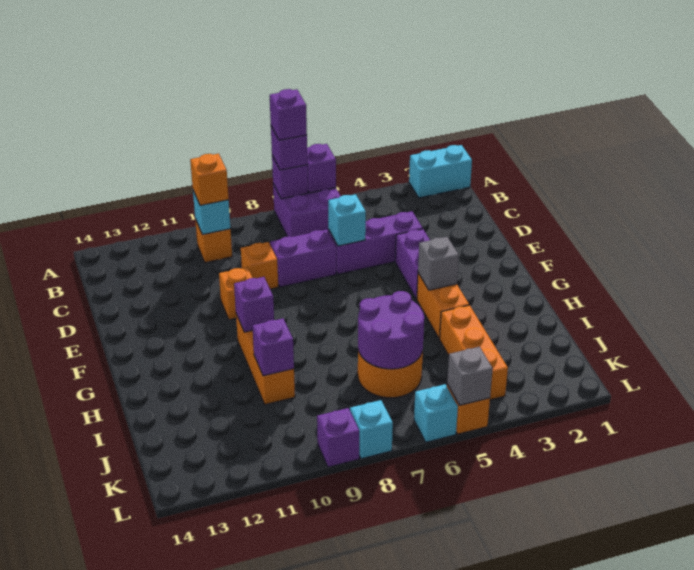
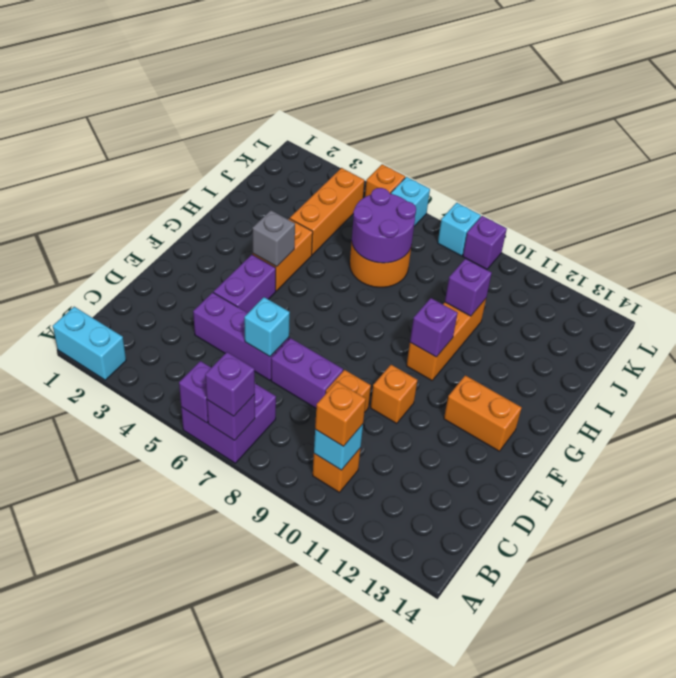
purple 1x1 brick [270,89,307,140] -> none
none -> orange 1x2 brick [444,375,522,451]
grey 1x1 brick [447,347,493,405] -> none

